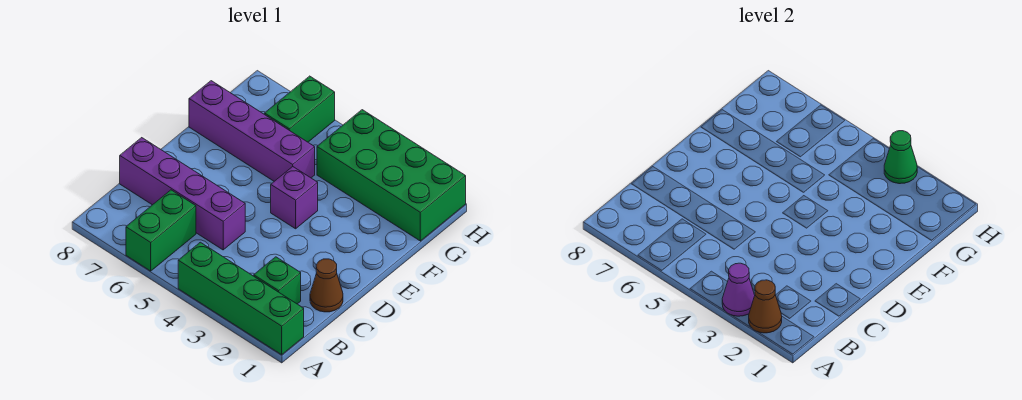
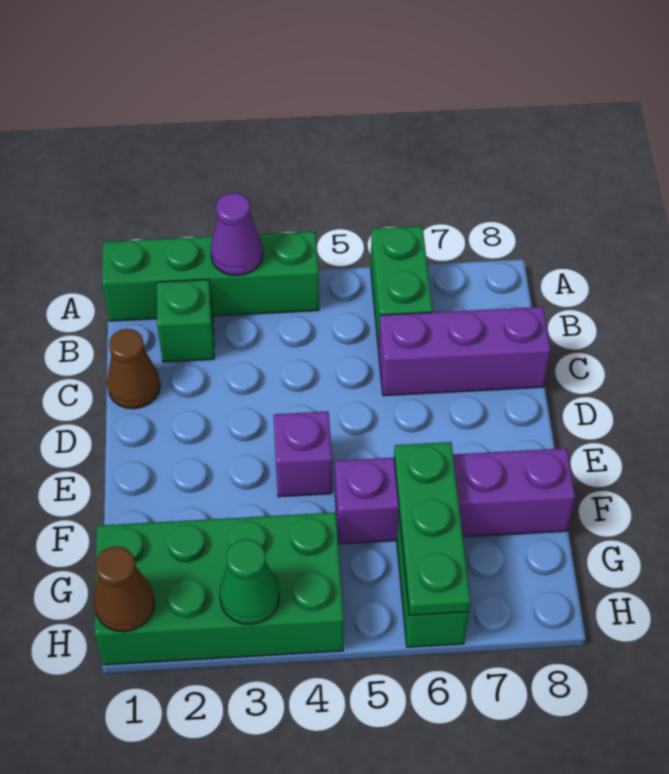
brown 1x1 cone [749,280,782,333] -> brown 1x1 cone moved to [93,546,155,632]
purple 1x4 brick [120,138,245,250] -> purple 1x3 brick [379,307,551,396]
none -> green 1x3 plate [394,442,471,615]

